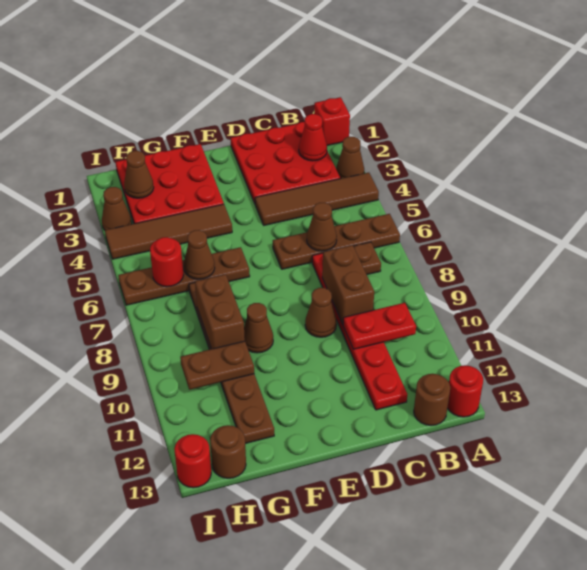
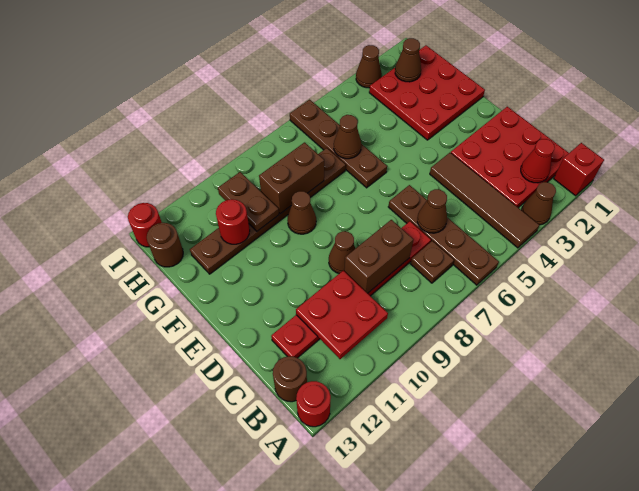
red 1x2 plate [343,303,416,349] -> red 2x2 plate [296,271,388,359]
brown 1x4 tile [105,204,232,259] -> none
red 1x1 round brick [150,237,184,287] -> red 1x1 round brick moved to [216,199,250,244]

